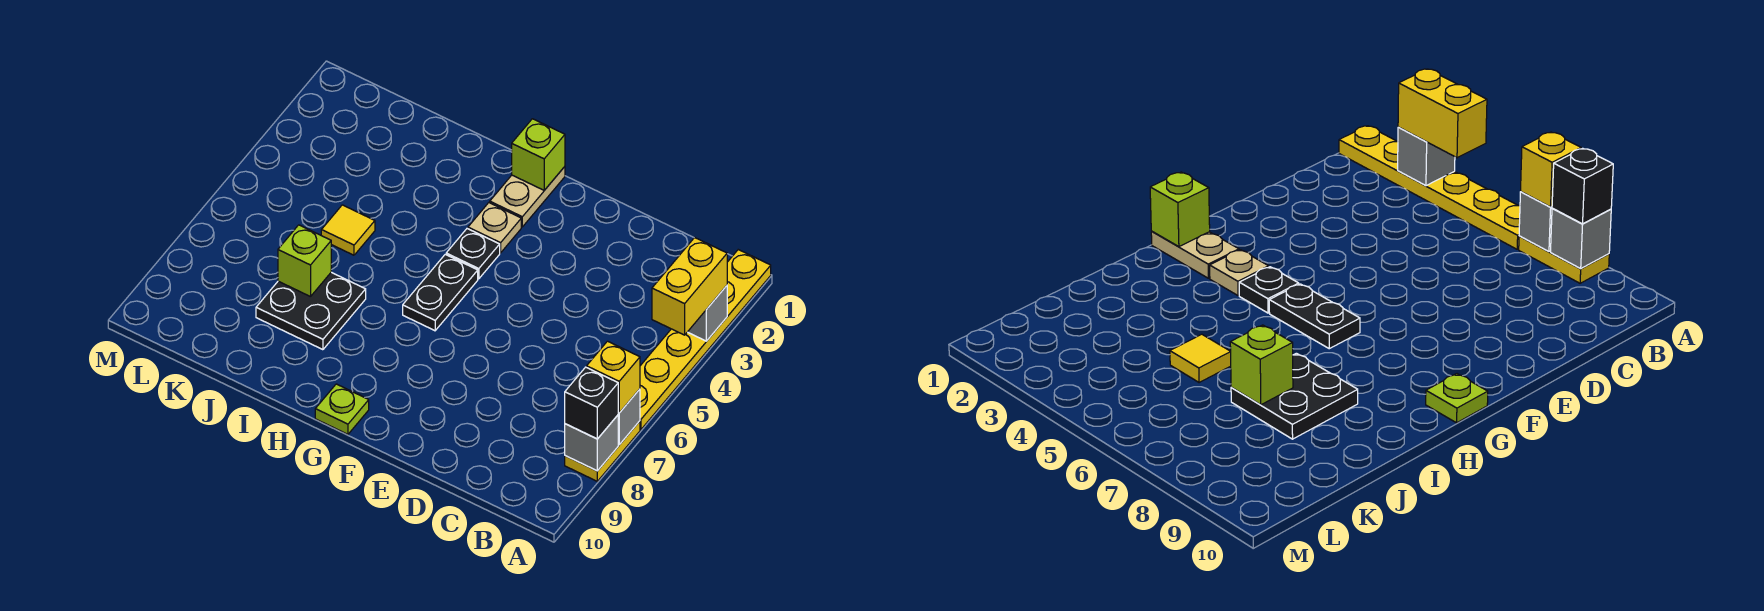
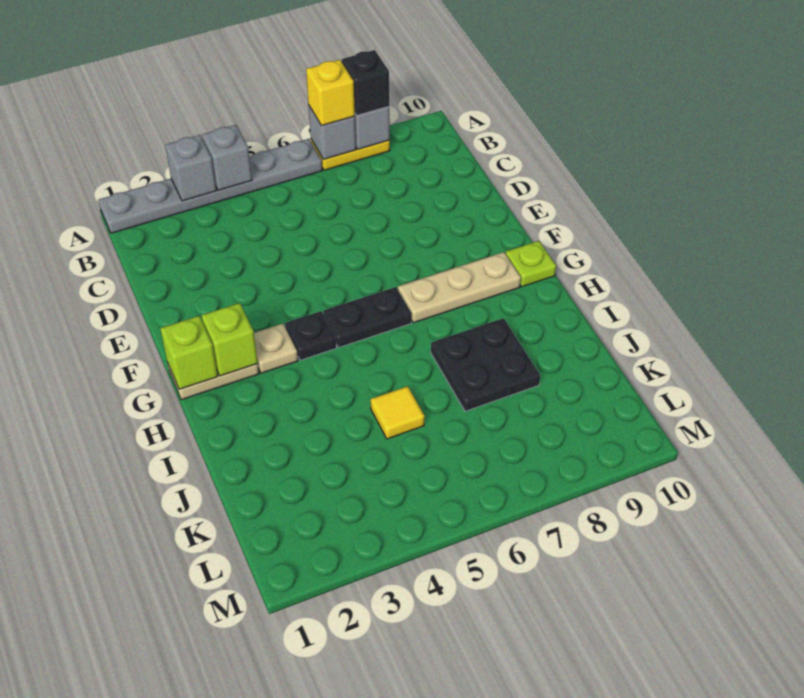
yellow 1x6 plate [640,250,771,429] -> grey 1x6 plate [99,139,322,233]
yellow 1x2 brick [652,238,727,335] -> none
none -> grey 1x1 brick [202,125,252,190]
none -> tan 1x3 plate [398,252,521,323]
lime 1x1 brick [278,225,331,297] -> lime 1x1 brick moved to [201,303,258,376]

